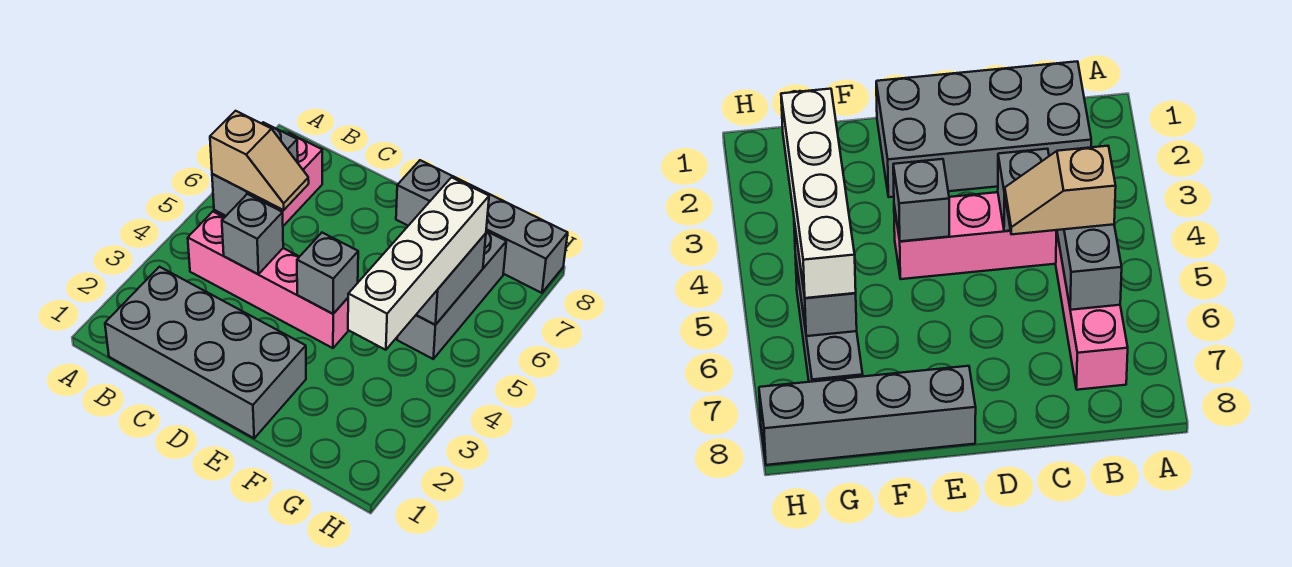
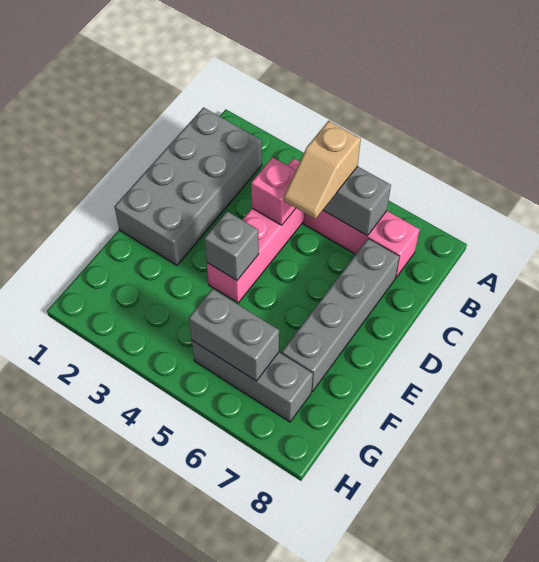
grey 1x1 brick [222,194,283,274] -> pink 1x1 brick [251,157,296,225]
grey 1x4 brick [396,160,568,293] -> grey 1x4 brick moved to [282,239,399,392]
white 1x4 brick [348,177,489,350] -> none

